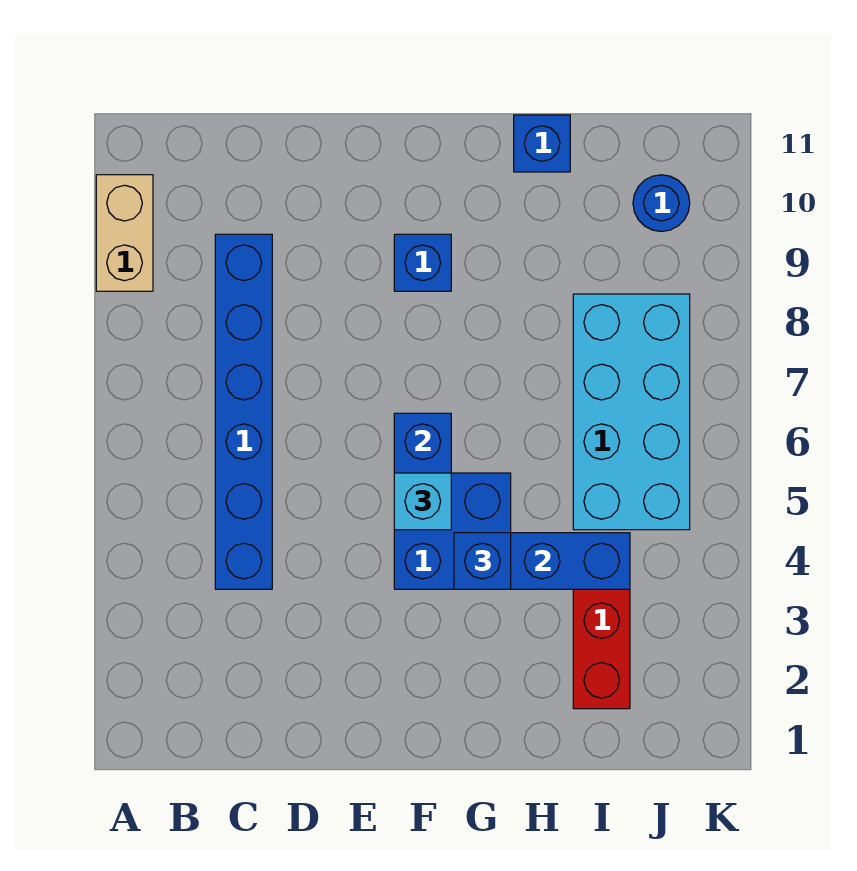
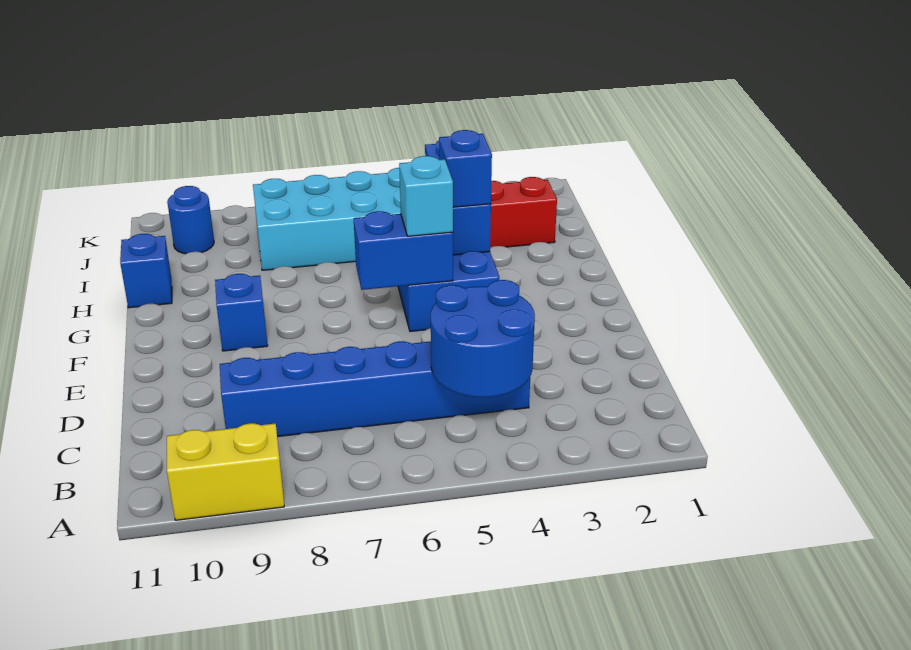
tan 1x2 brick [96,175,153,291] -> yellow 1x2 brick [167,423,284,520]
none -> blue 2x2 round brick [431,280,535,397]

